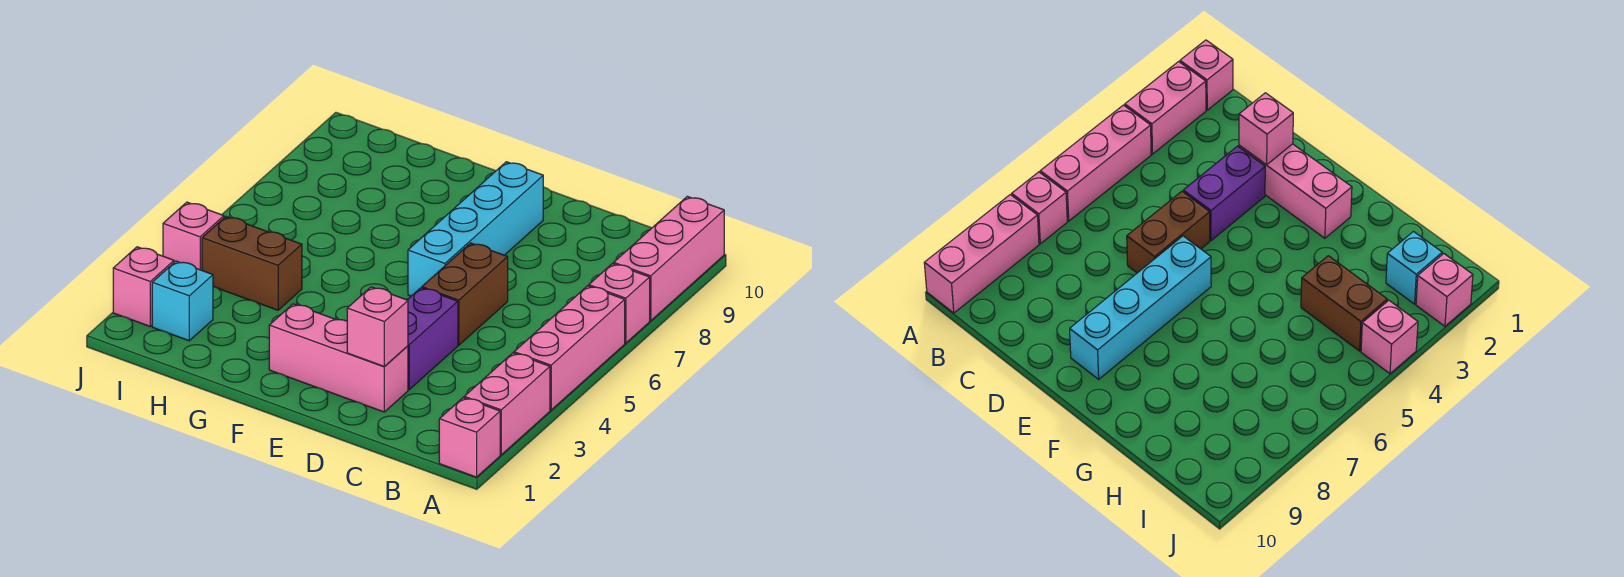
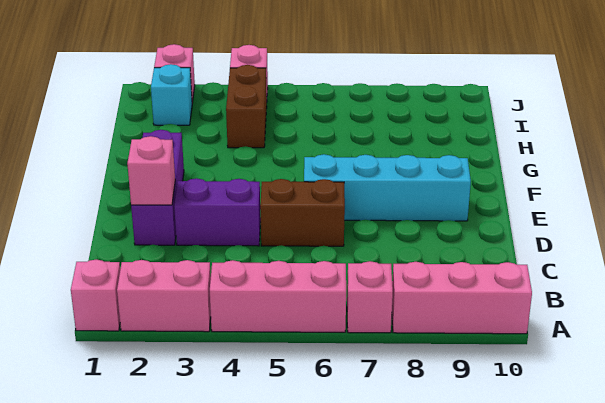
pink 1x3 brick [269,304,408,412] -> purple 1x3 brick [131,130,184,245]

